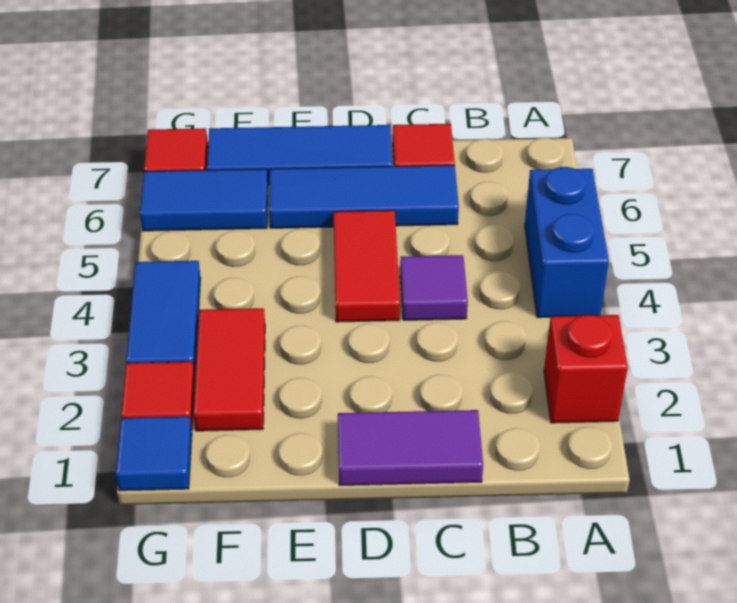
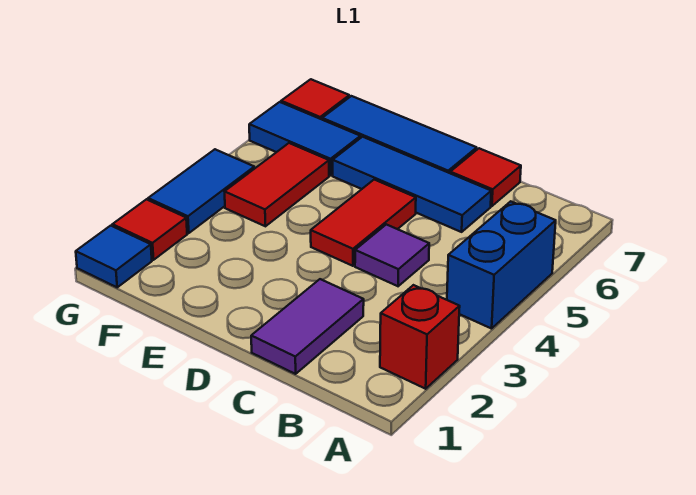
purple 1x2 tile [338,410,483,486] -> purple 1x2 tile turned to [251,279,364,374]
red 1x2 tile [193,308,265,431] -> red 1x2 tile moved to [225,143,329,226]

